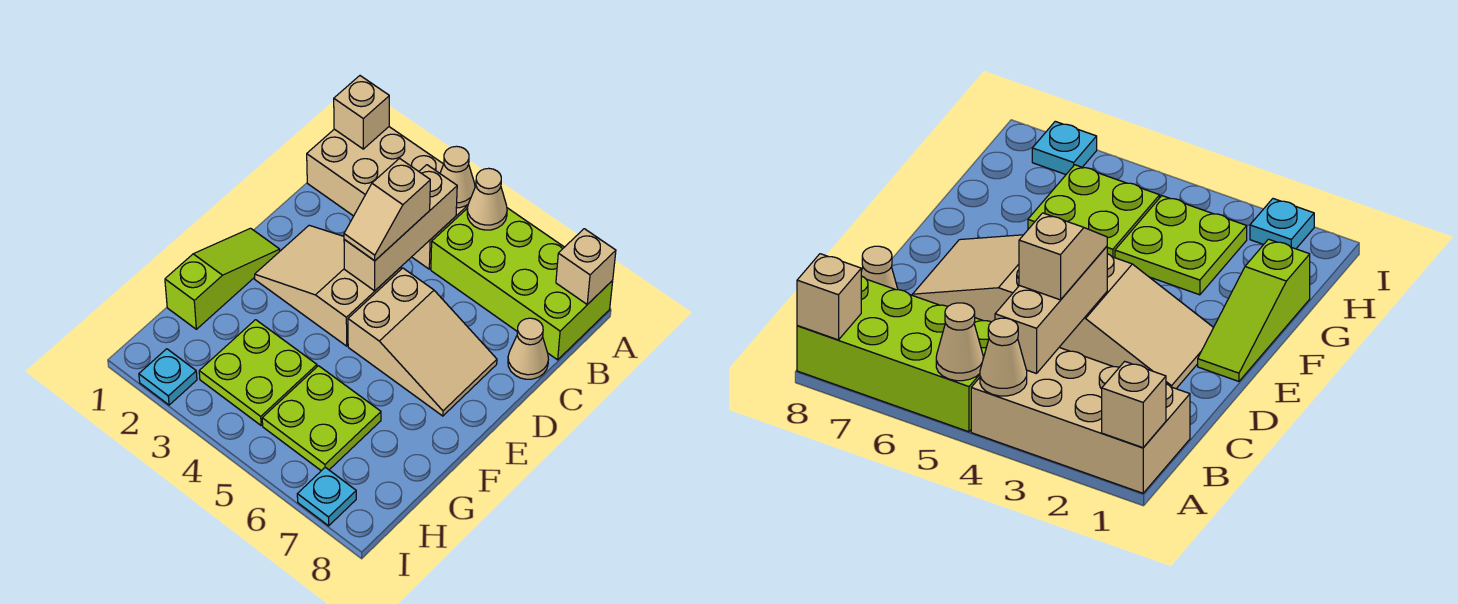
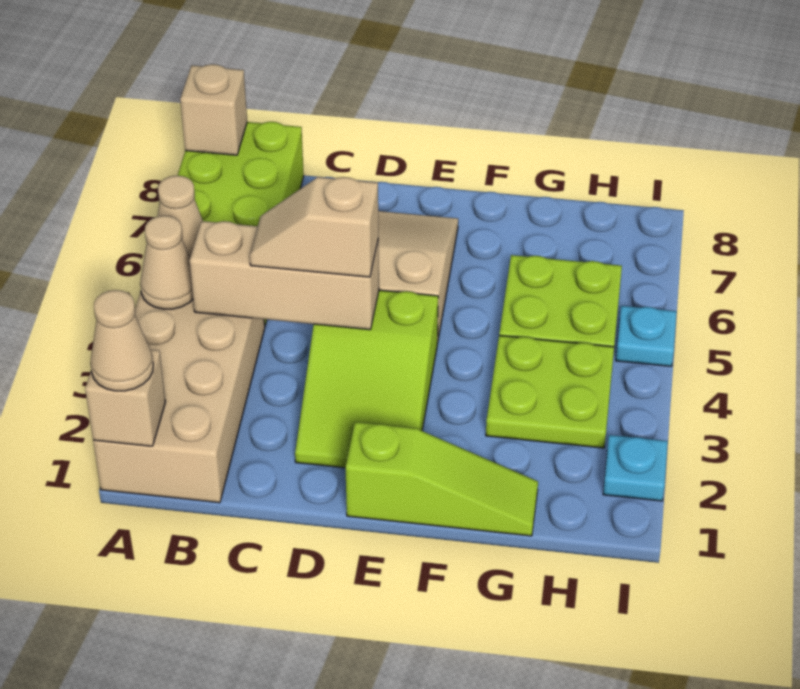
tan 1x2 slope [344,158,430,261] -> tan 1x2 slope turned to [250,177,378,277]
tan 1x1 cone [508,318,549,379] -> tan 1x1 cone moved to [90,290,153,391]
tan 2x3 slope [255,225,401,346] -> lime 2x3 slope [295,290,438,468]
lime 1x3 slope [165,228,280,329] -> lime 1x3 slope turned to [345,422,538,536]
cyan 1x1 plate [297,467,356,526] -> cyan 1x1 plate moved to [616,306,677,366]

